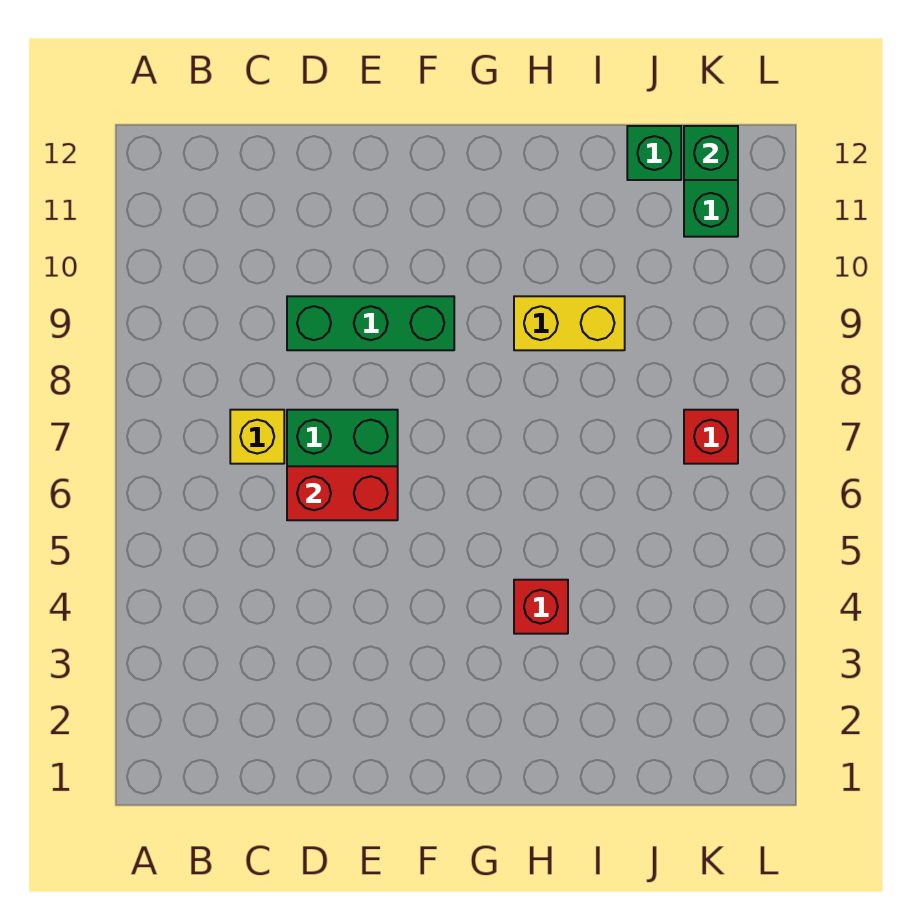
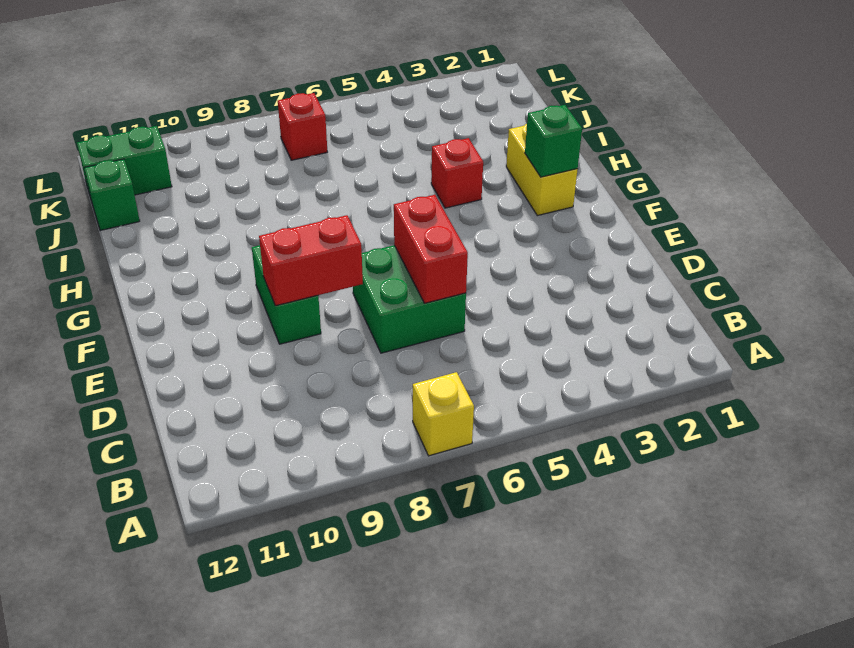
yellow 1x1 brick [230,410,284,464] -> yellow 1x1 brick moved to [413,372,474,456]
green 1x3 brick [287,296,454,350] -> green 1x2 brick [252,245,321,344]
none -> red 1x2 brick [259,215,363,306]
yellow 1x2 brick [514,296,625,350] -> yellow 1x2 brick moved to [506,124,578,216]
green 1x1 brick [684,126,738,180] -> green 1x1 brick moved to [525,105,582,177]

